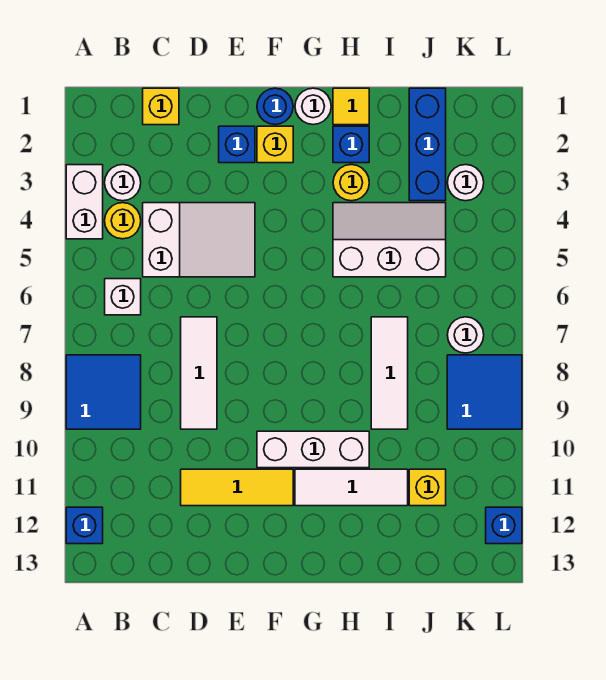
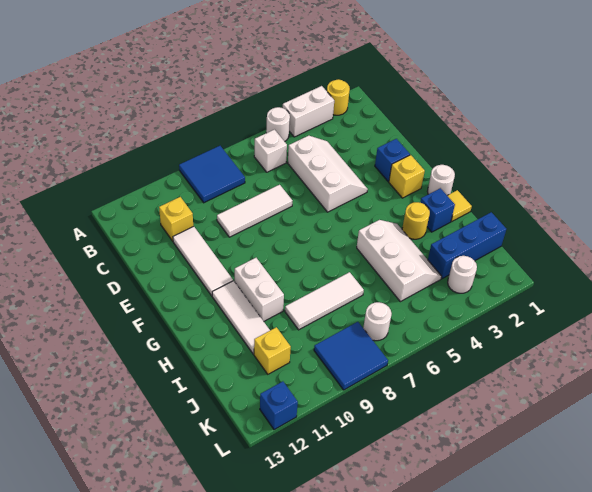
blue 1x1 brick [66,507,103,544] -> none
white 1x1 round brick [105,165,141,201] -> white 1x1 round brick moved to [266,107,290,142]
yellow 1x1 round brick [105,203,141,239] -> yellow 1x1 round brick moved to [327,79,350,115]
yellow 1x1 brick [143,88,179,125] -> yellow 1x1 brick moved to [159,197,193,241]
white 2x3 slope [143,203,255,277] -> white 2x3 slope turned to [288,136,368,212]
yellow 1x3 tile [181,469,293,506] -> white 1x3 tile [173,226,233,296]
blue 1x1 round brick [257,88,293,125] -> none
white 1x3 brick [257,431,369,468] -> white 1x2 brick [235,258,284,321]

